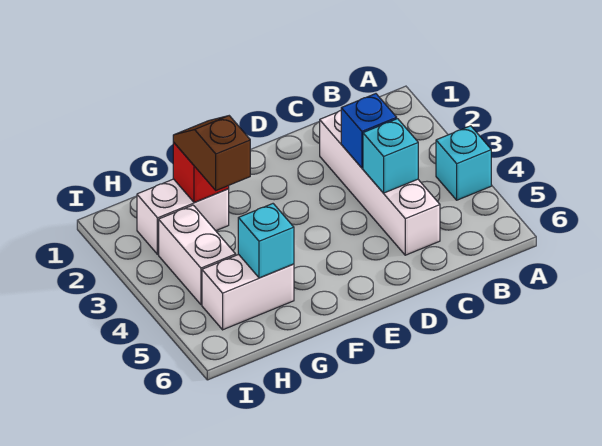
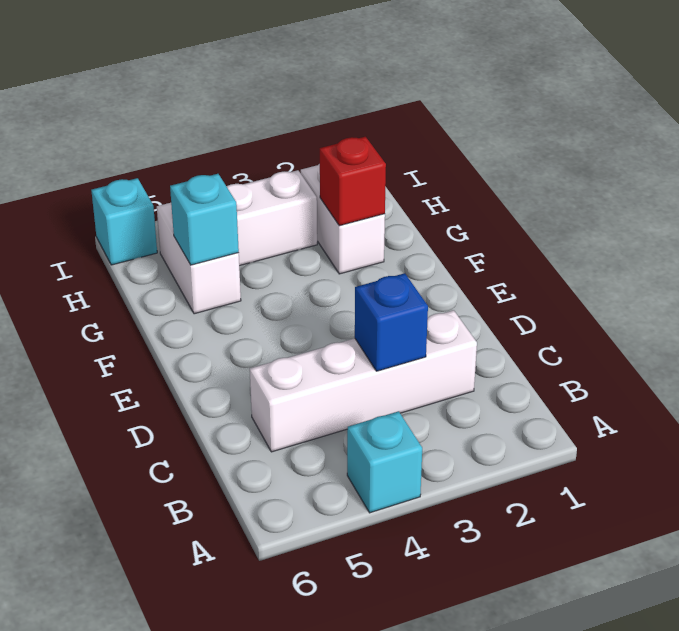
cyan 1x1 brick [363,119,418,193] -> cyan 1x1 brick moved to [91,178,157,265]
brown 1x2 slope [173,116,250,190] -> none

